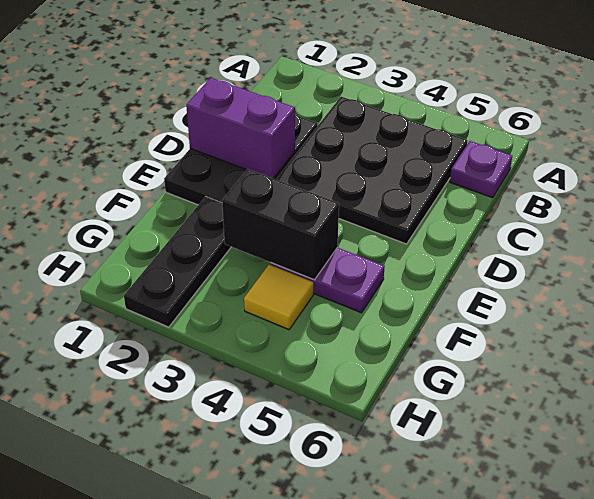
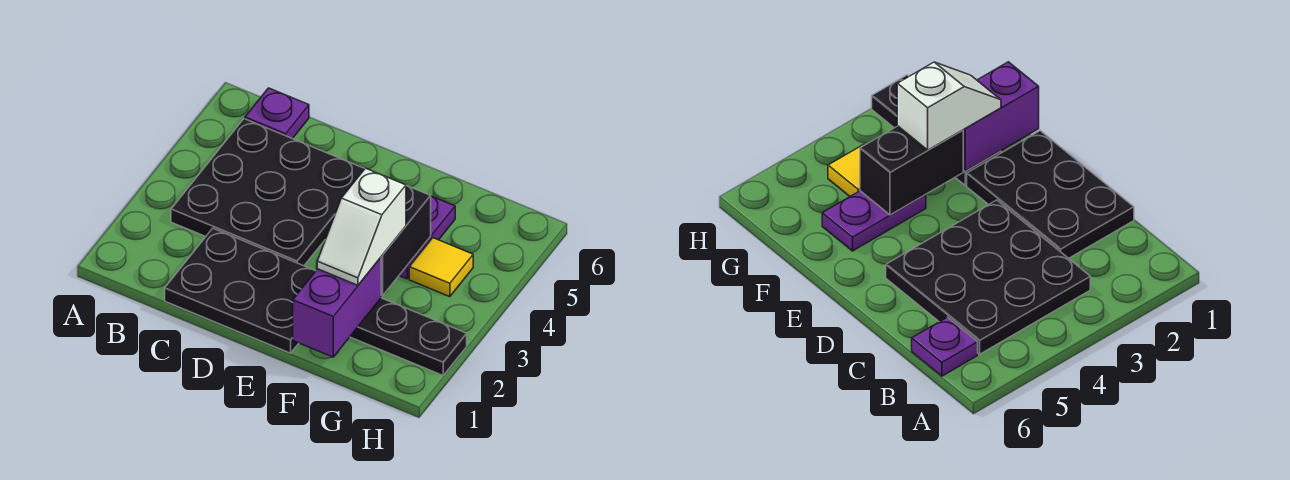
purple 1x2 brick [186,78,295,178] -> purple 1x2 brick moved to [293,258,381,357]
none -> white 1x2 slope [317,168,406,285]

